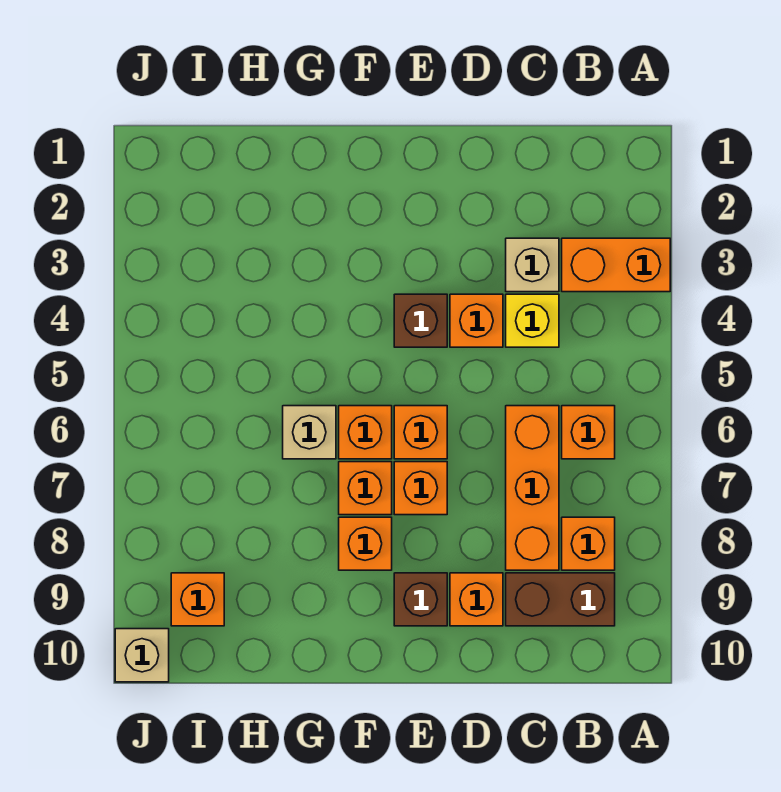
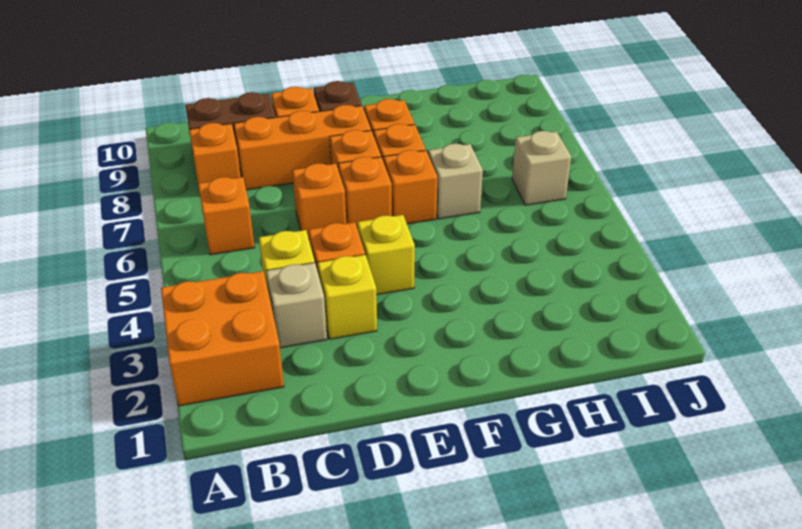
orange 1x2 brick [562,238,670,292] -> orange 2x2 brick [161,271,284,406]
orange 1x3 brick [506,406,559,570] -> orange 1x3 brick turned to [234,105,371,190]
none -> yellow 1x1 brick [318,255,377,339]
brown 1x1 brick [394,294,447,347] -> yellow 1x1 brick [357,215,415,295]
orange 1x1 brick [171,573,224,626] -> orange 1x1 brick moved to [292,163,346,239]
tan 1x1 brick [115,629,169,682] -> tan 1x1 brick moved to [512,131,571,205]

